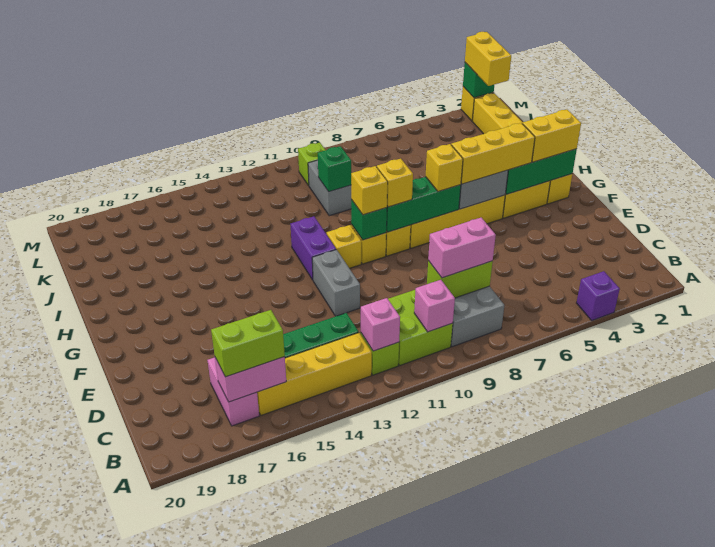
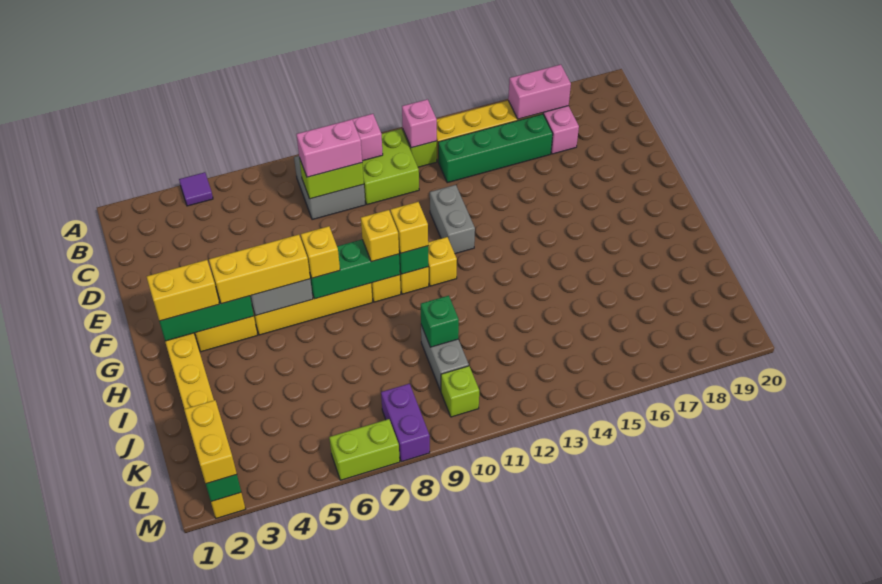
purple 1x1 brick [577,271,620,320] -> purple 1x1 tile [179,172,213,206]
lime 1x2 brick [211,310,285,377] -> lime 1x2 brick moved to [329,419,400,480]
purple 1x2 brick [291,216,336,280] -> purple 1x2 brick moved to [381,384,430,462]

